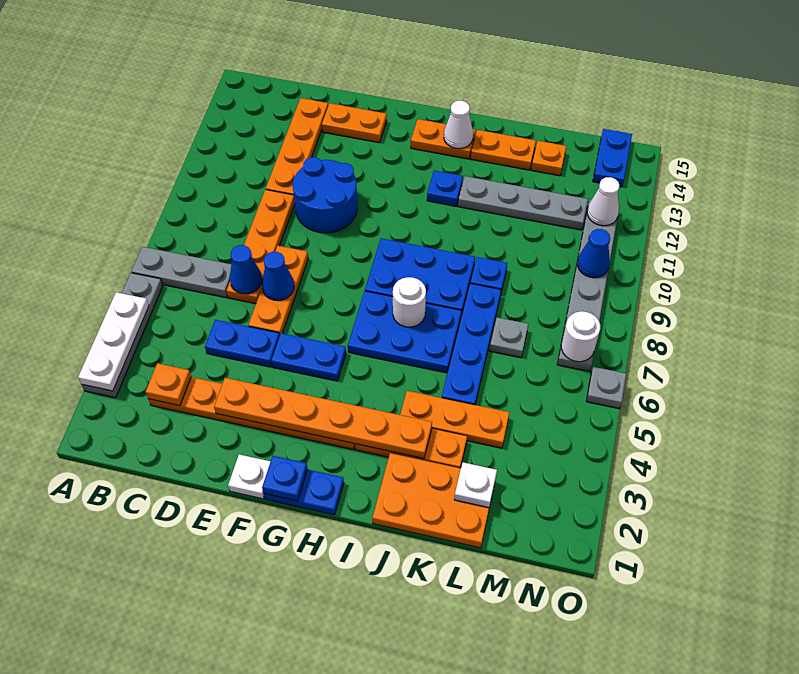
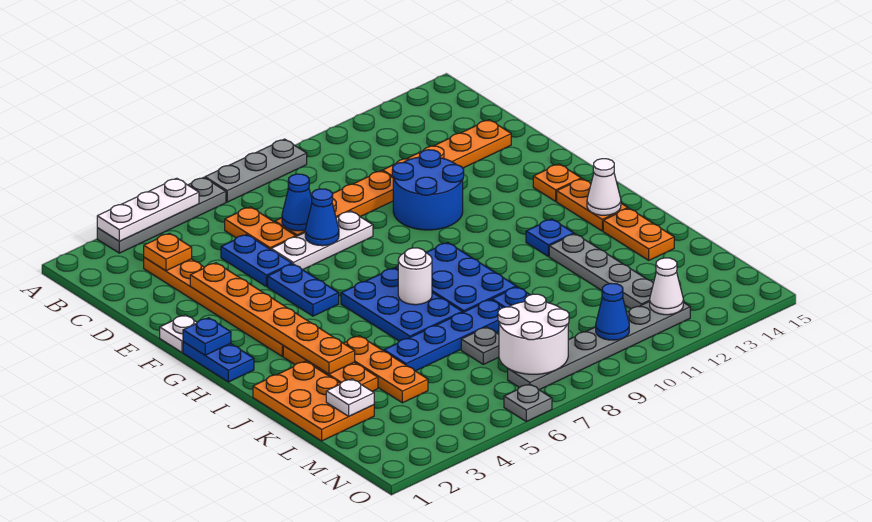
grey 1x3 plate [131,247,231,297] -> grey 1x3 plate turned to [205,139,307,202]
orange 1x3 plate [248,246,308,335] -> white 1x3 plate [271,211,373,270]
orange 1x2 plate [322,103,387,142] -> orange 1x2 plate moved to [225,207,296,249]
orange 1x1 plate [531,141,566,176] -> orange 1x1 plate moved to [533,164,581,201]
white 1x1 round brick [561,311,600,362] -> white 2x2 round brick [498,294,569,374]
blue 1x2 plate [593,129,632,187] -> none

